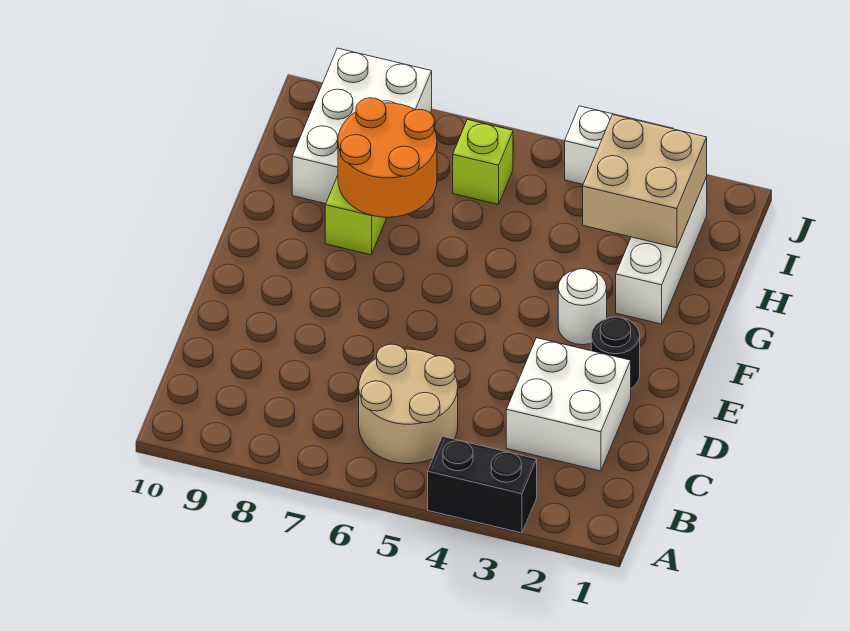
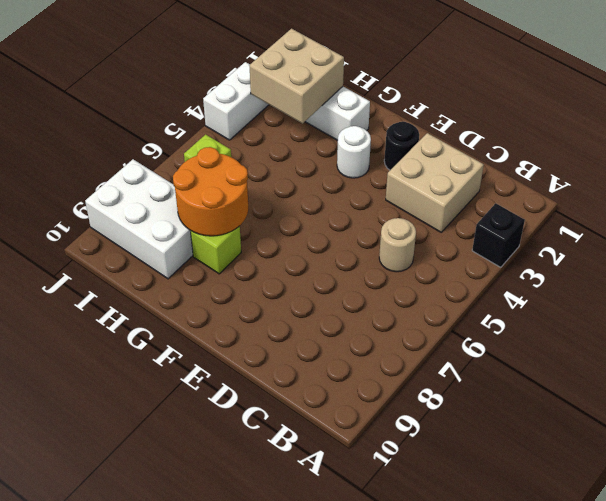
black 1x2 brick [428,436,537,533] -> black 1x1 brick [472,203,525,267]
tan 2x2 round brick [359,344,458,464] -> tan 1x1 round brick [379,218,416,272]
white 2x2 brick [506,338,631,471] -> tan 2x2 brick [386,133,484,232]

